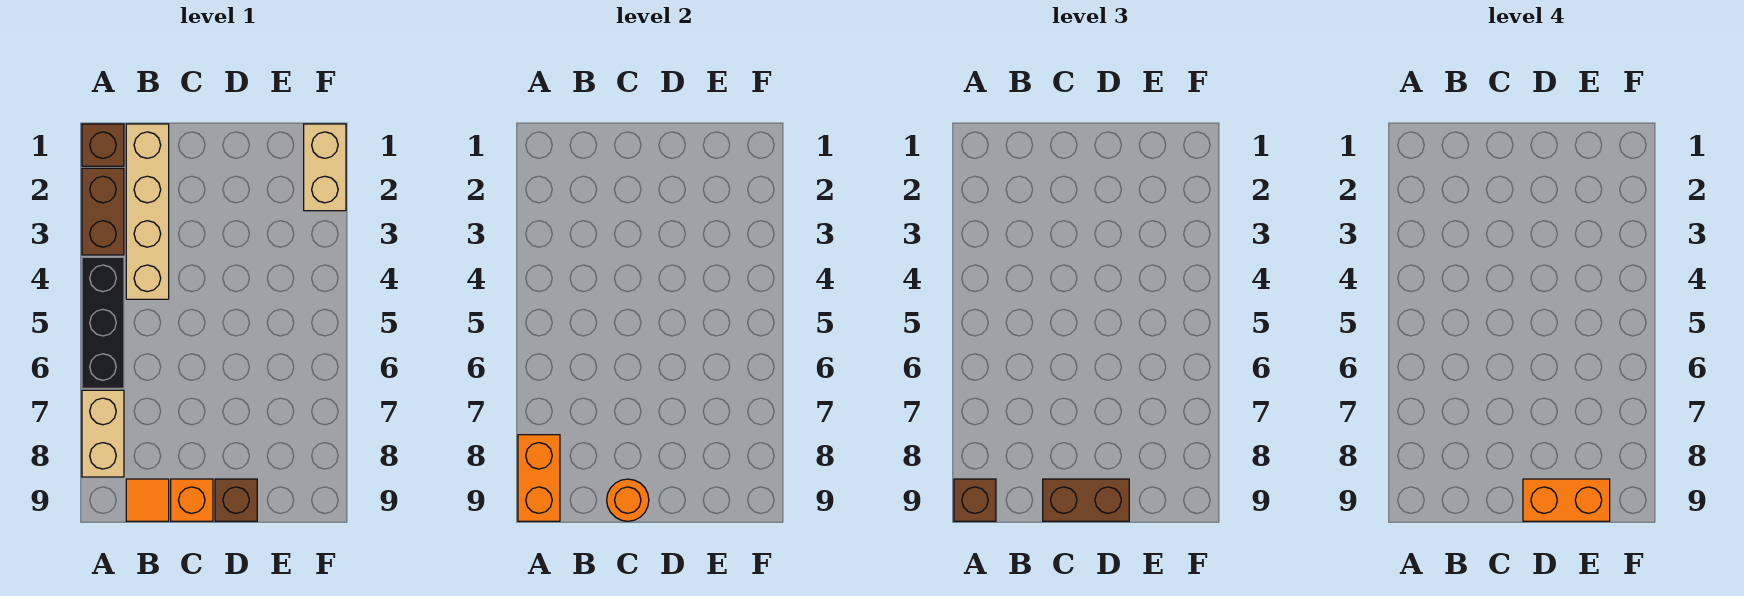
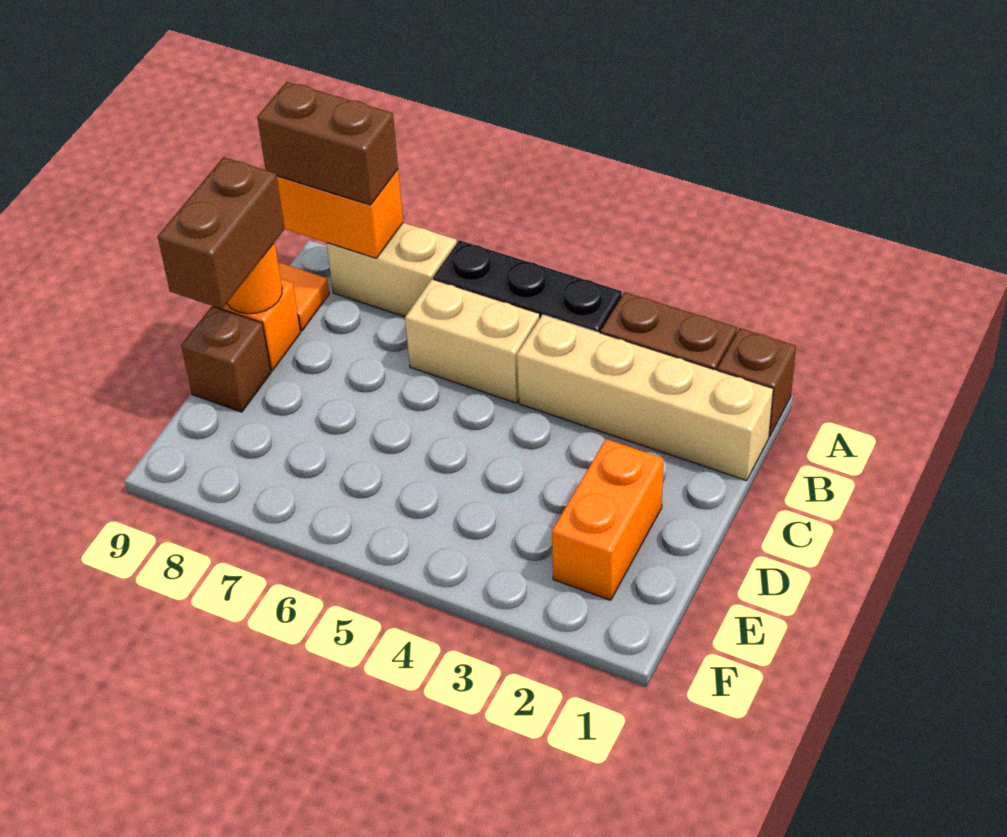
brown 1x1 brick [954,479,996,521] -> brown 1x2 brick [257,82,398,205]
orange 1x2 brick [1523,479,1610,521] -> orange 1x2 brick moved to [552,439,663,600]
tan 1x2 brick [304,124,346,211] -> tan 1x2 brick moved to [405,279,540,403]

